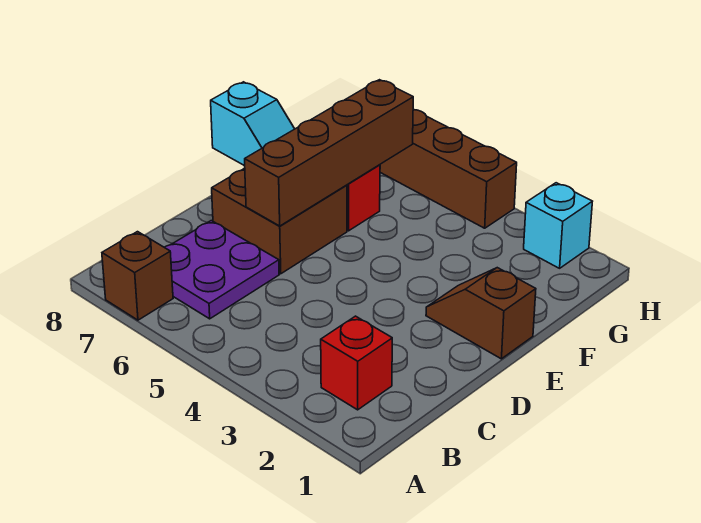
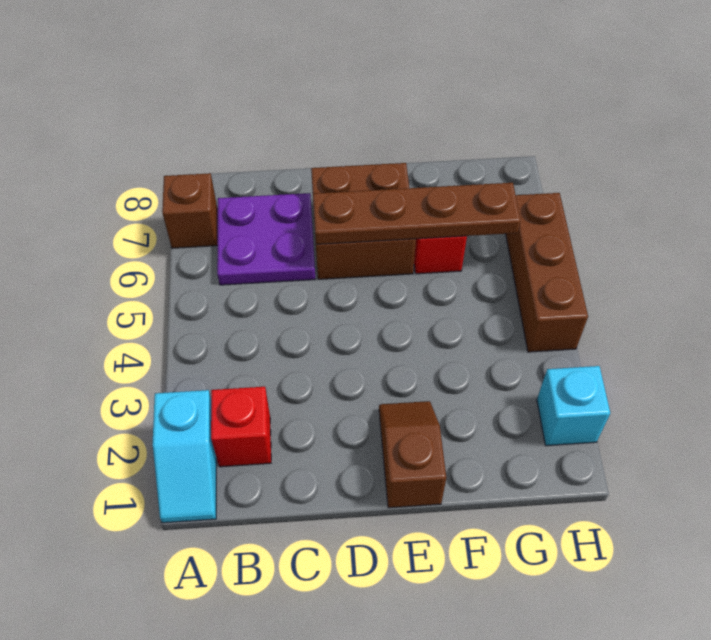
brown 1x4 brick [245,80,413,226] -> brown 1x4 plate [313,183,521,244]
cyan 1x2 slope [211,82,294,166] -> cyan 1x2 slope moved to [153,390,216,523]

